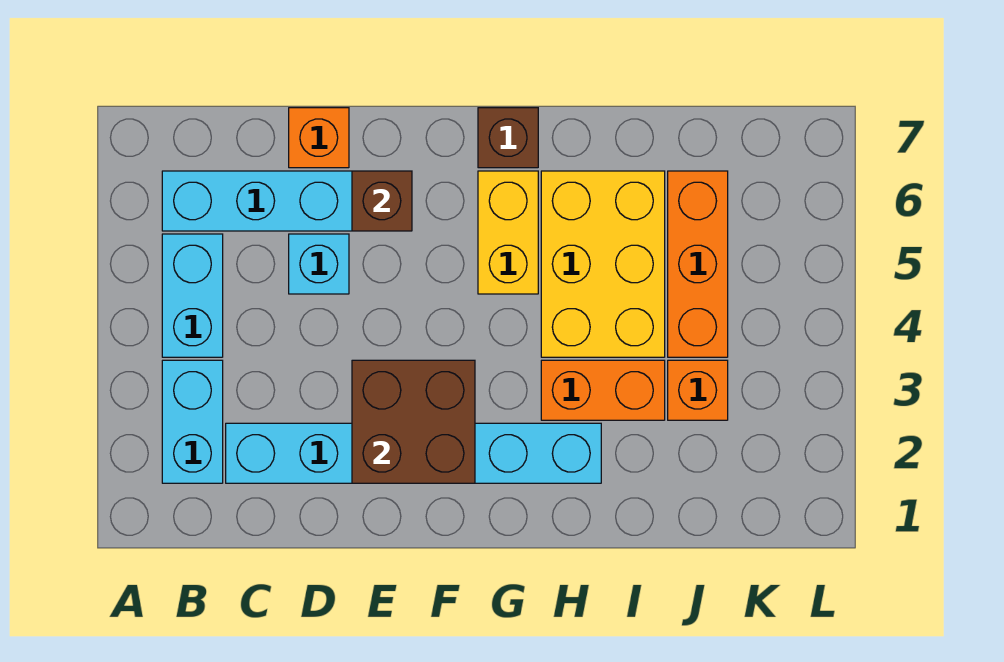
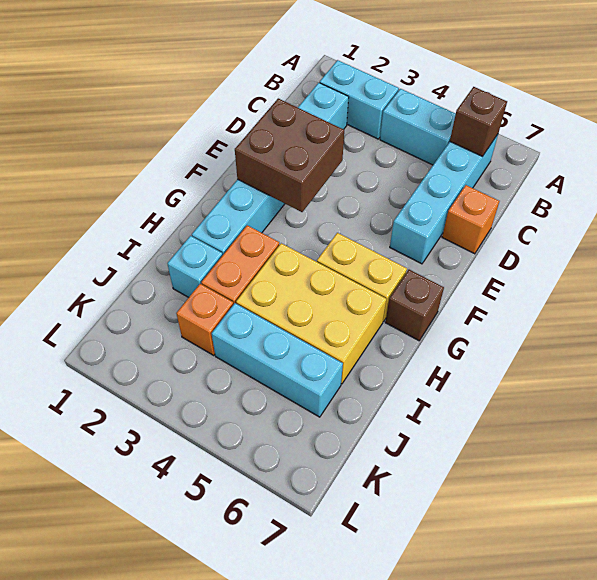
cyan 1x1 brick [289,234,349,294] -> cyan 1x1 brick moved to [167,236,223,297]
brown 1x1 brick [352,171,412,231] -> brown 1x1 brick moved to [450,87,507,157]
orange 1x3 brick [668,171,728,357] -> cyan 1x3 brick [212,303,343,417]

